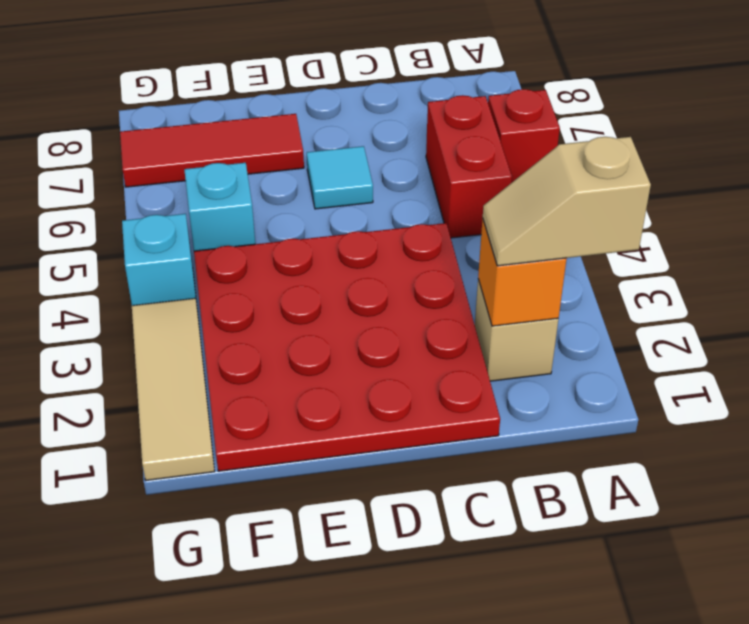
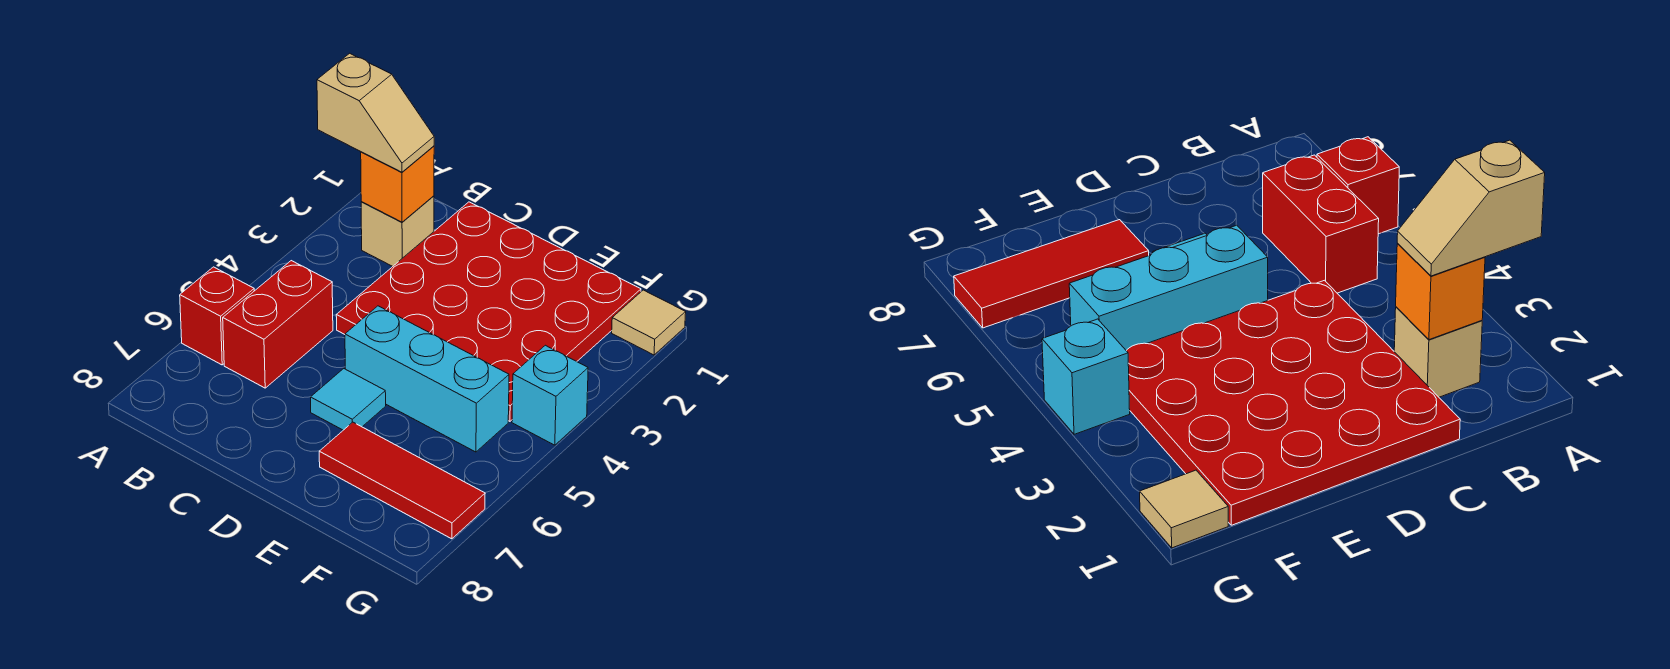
cyan 1x1 brick [184,163,255,251] -> cyan 1x3 brick [345,306,509,452]
tan 1x3 tile [132,298,215,480] -> tan 1x1 tile [612,290,686,355]

